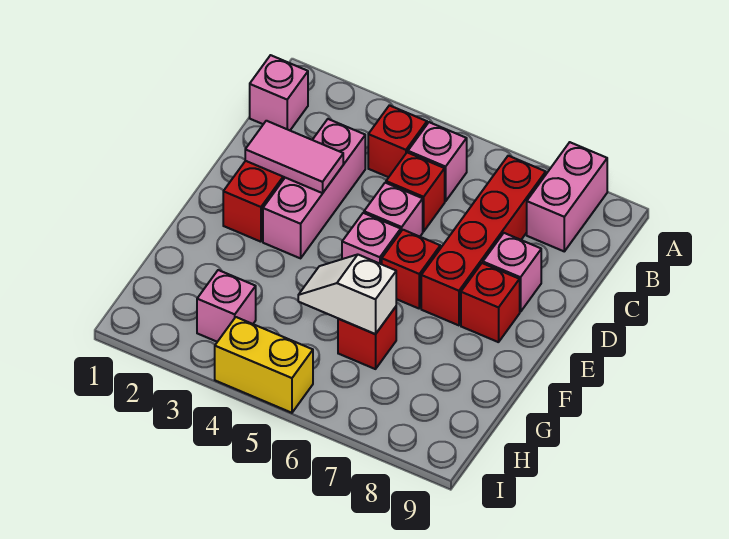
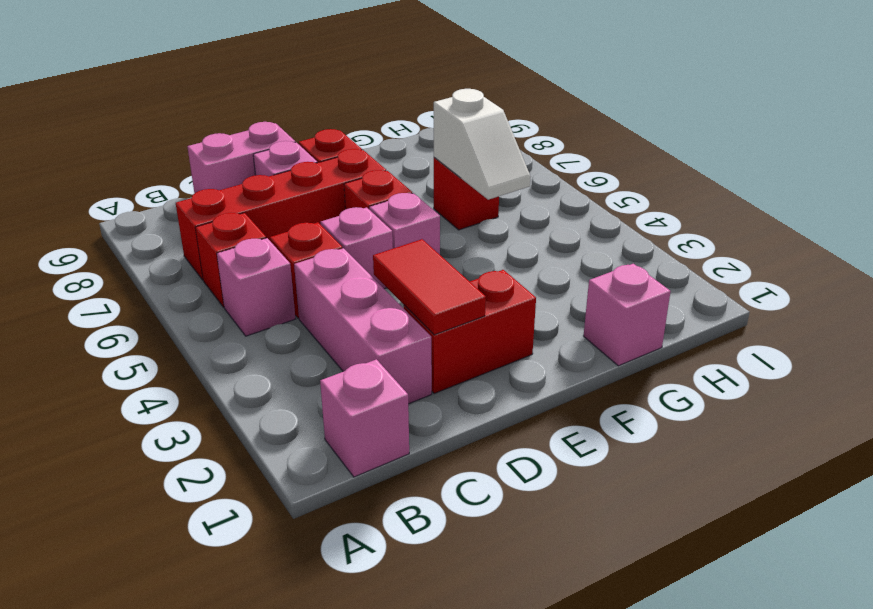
pink 1x2 brick [527,142,607,251] -> pink 1x2 brick moved to [187,122,296,194]
red 1x1 brick [368,105,427,177] -> red 1x1 brick moved to [195,213,266,307]
pink 1x3 brick [263,119,365,258] -> pink 1x3 brick turned to [294,248,432,404]
pink 1x2 tile [245,121,343,193] -> red 1x2 tile [373,239,486,335]
pink 1x1 brick [197,270,256,342] -> pink 1x1 brick moved to [584,264,671,366]
yellow 1x2 brick [215,317,313,413] -> none

